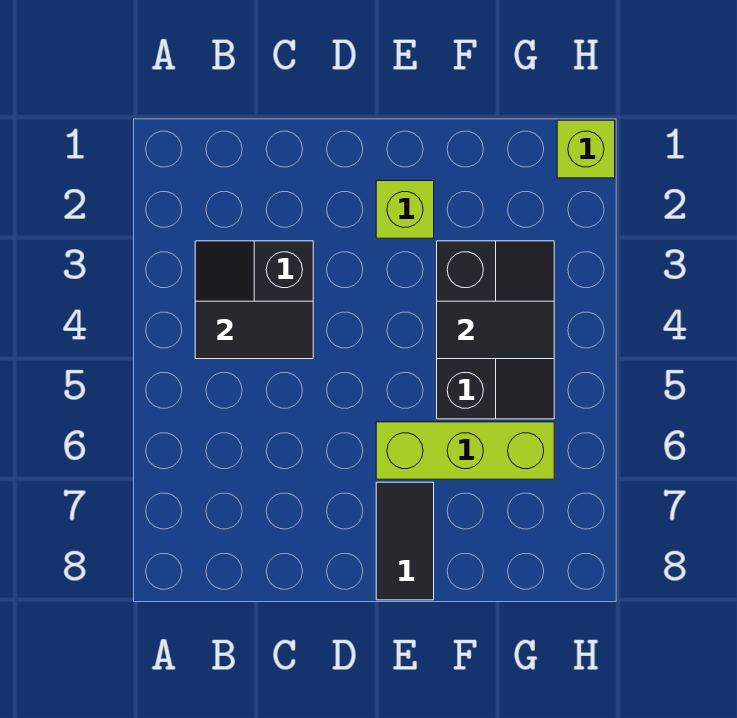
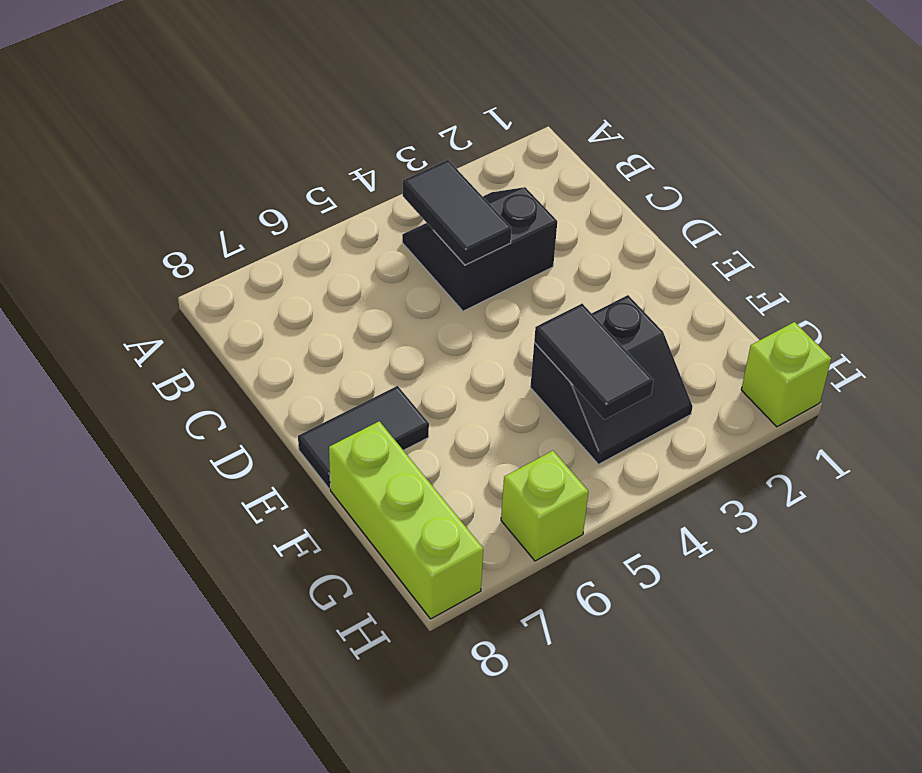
lime 1x1 brick [376,181,434,238] -> lime 1x1 brick moved to [501,451,588,561]
lime 1x3 brick [376,422,554,479] -> lime 1x3 brick moved to [329,421,483,619]
black 2x3 slope [437,241,554,419] -> black 2x2 slope [530,295,693,464]

